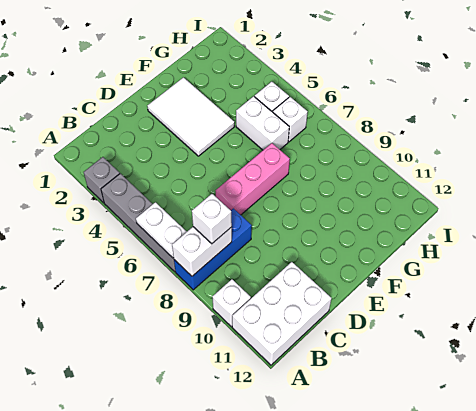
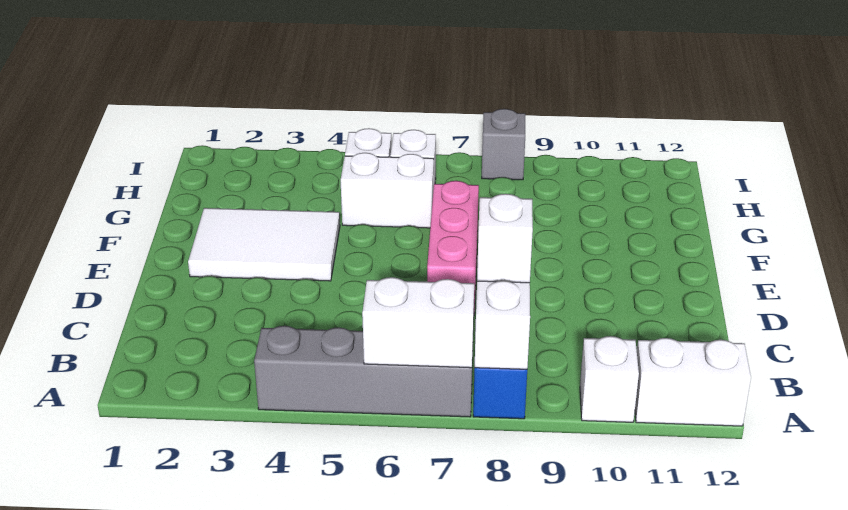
grey 1x1 brick [84,157,120,203] -> grey 1x1 brick moved to [482,109,525,180]
white 1x2 plate [136,202,187,258] -> white 1x2 brick [362,277,474,368]
white 2x3 brick [232,262,332,365] -> white 1x2 brick [635,338,751,426]

